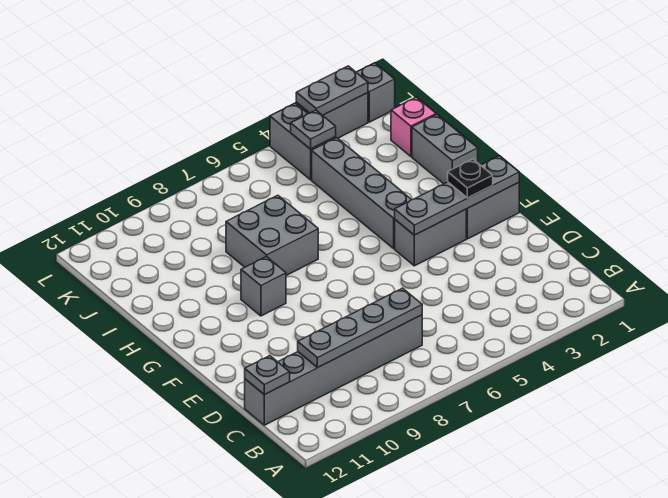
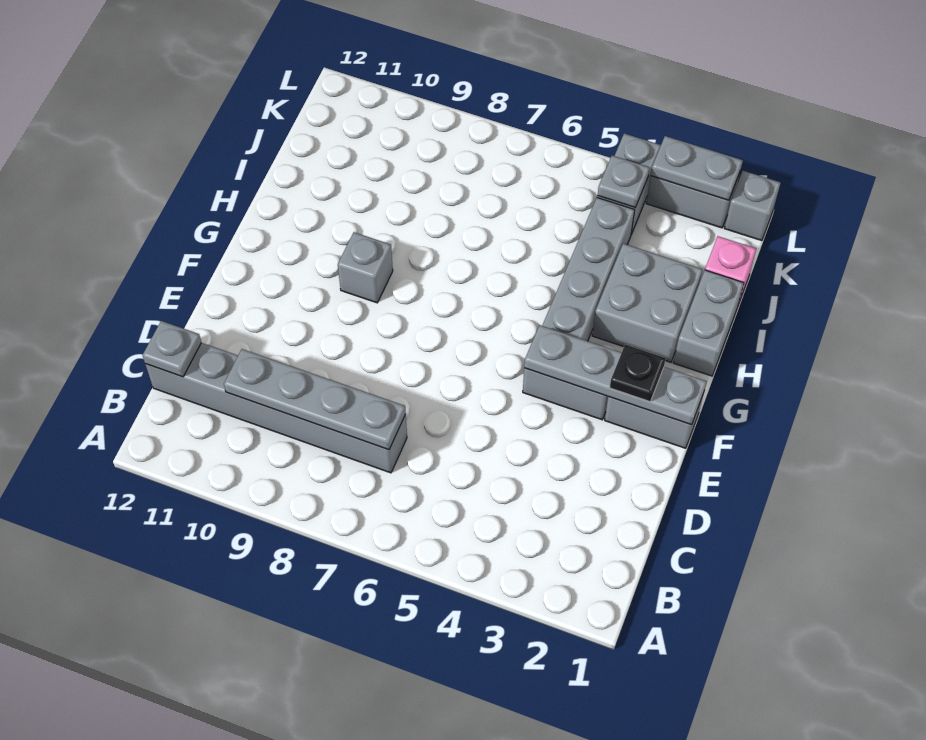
grey 2x2 brick [226,195,318,275] -> grey 2x2 brick moved to [592,244,703,362]

